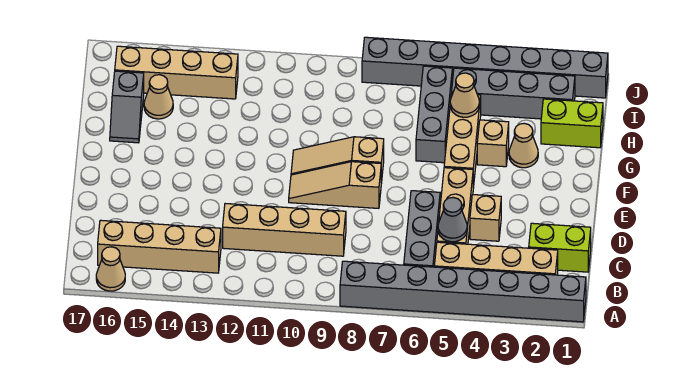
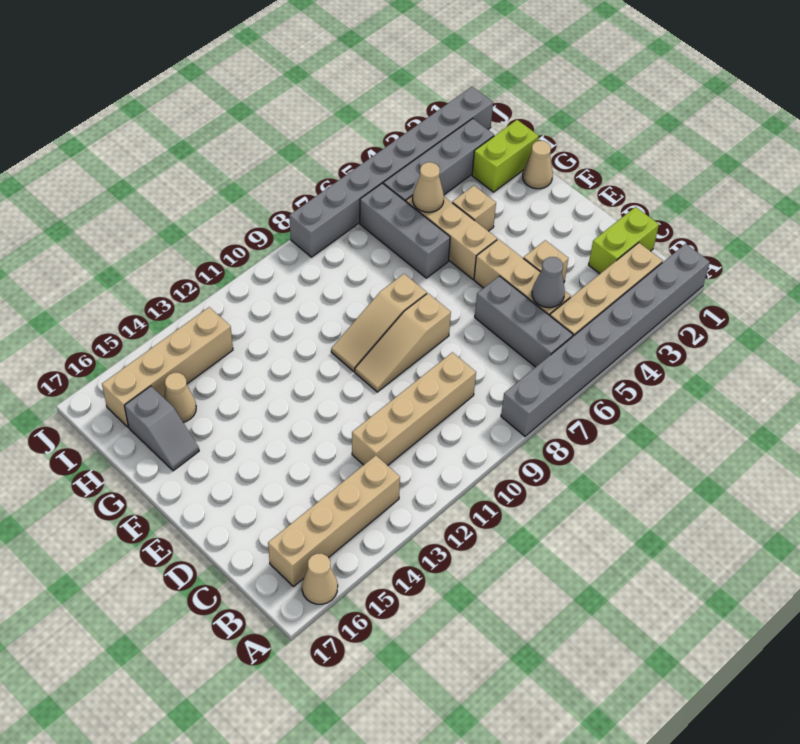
tan 1x1 cone [509,123,538,168] -> tan 1x1 cone moved to [523,141,553,189]

